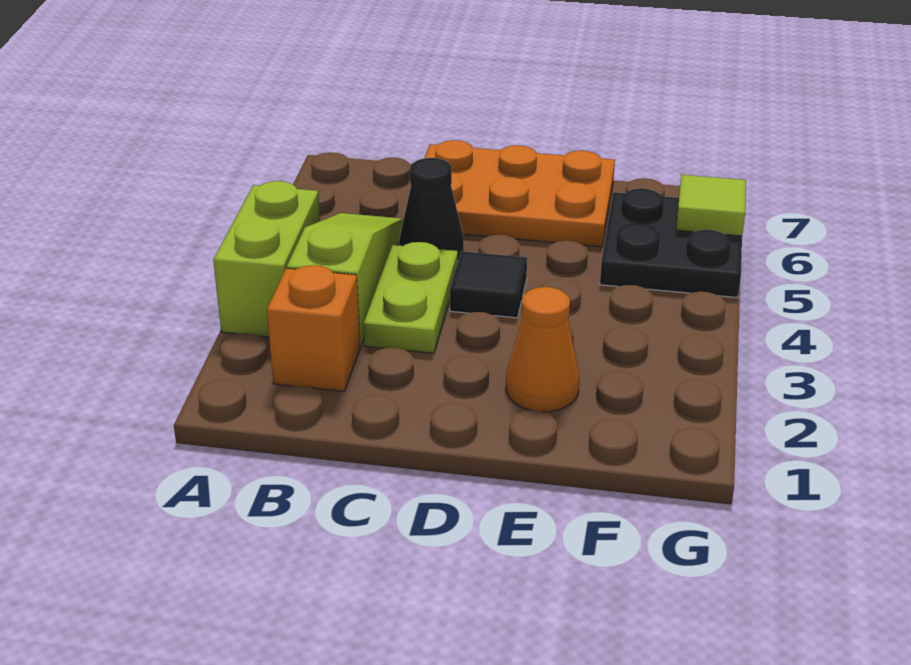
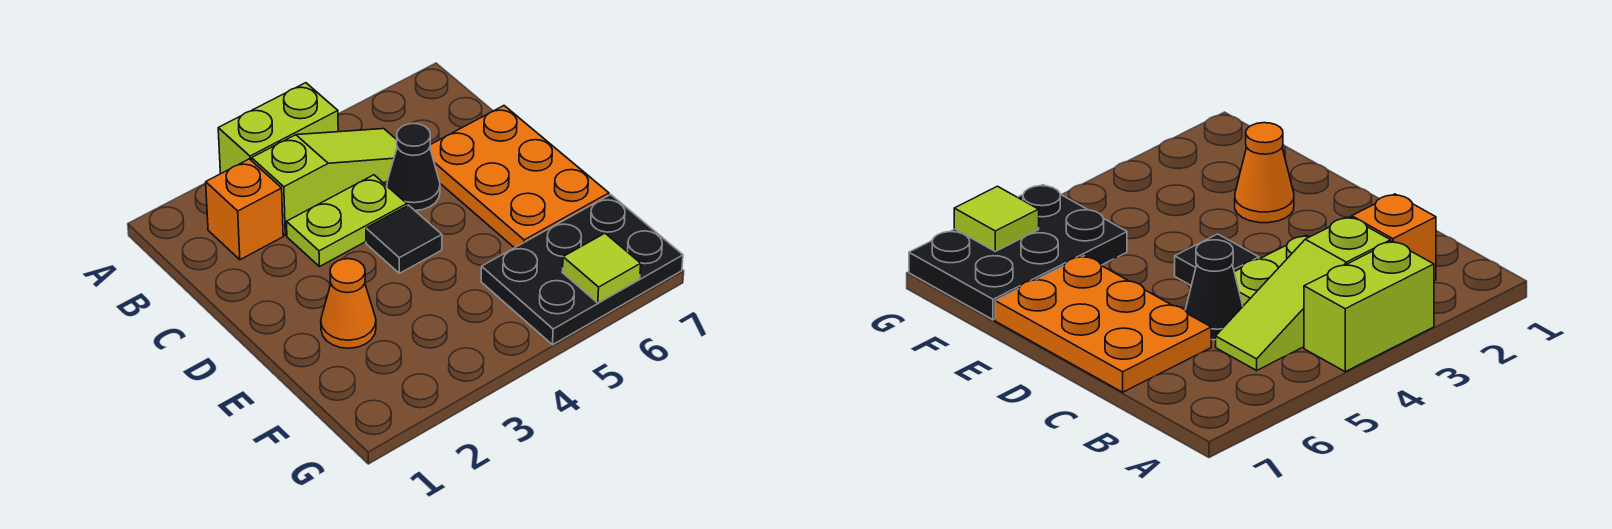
black 2x2 plate [600,188,742,298] -> black 2x3 plate [481,195,683,345]

